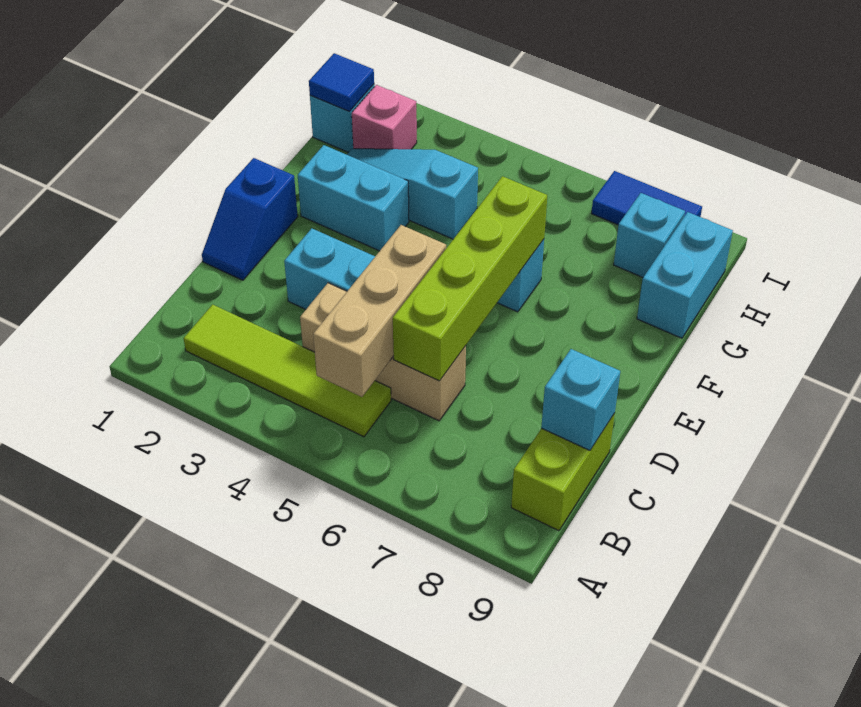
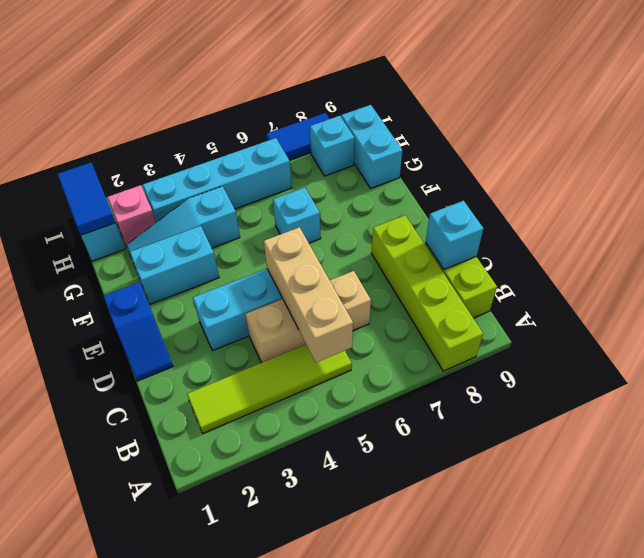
lime 1x4 brick [393,176,547,381] -> lime 1x4 brick moved to [372,215,483,371]
blue 1x1 tile [309,53,374,111] -> blue 1x2 tile [57,163,116,235]
none -> cyan 1x4 brick [143,138,292,222]

